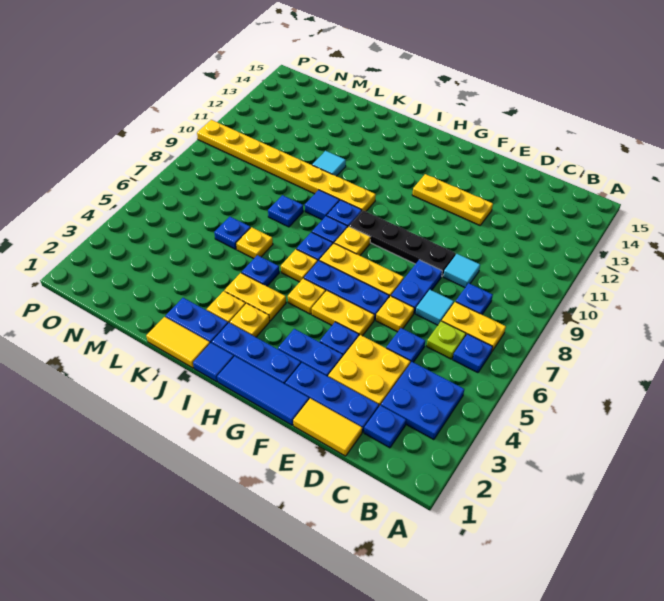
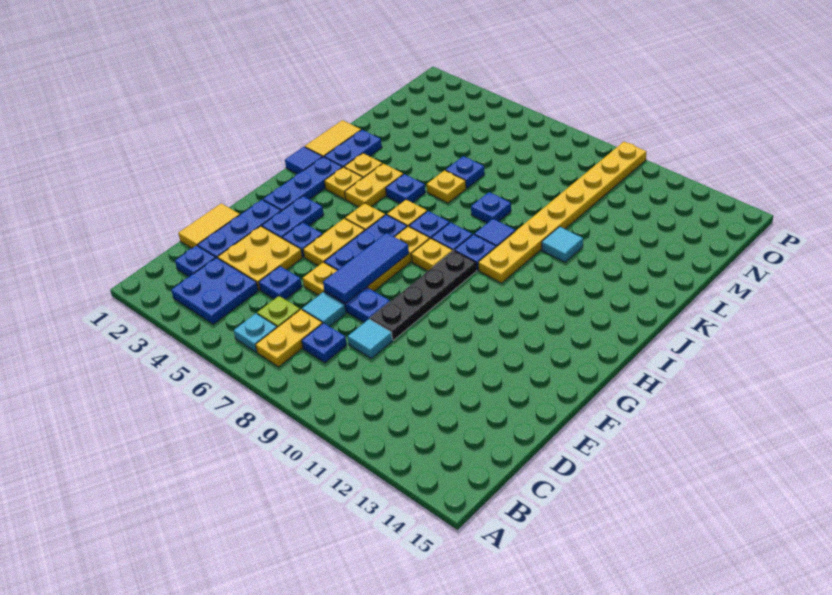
blue 1x1 plate [453,334,493,373] -> cyan 1x1 plate [234,314,277,352]
yellow 1x3 plate [412,174,493,225] -> none
blue 1x3 tile [217,356,309,425] -> blue 1x3 tile moved to [323,233,409,303]

